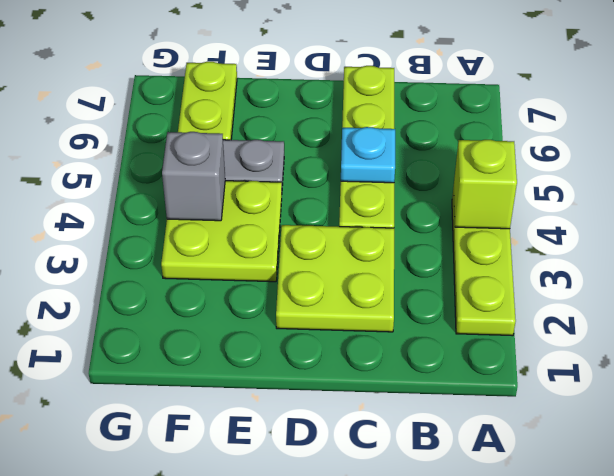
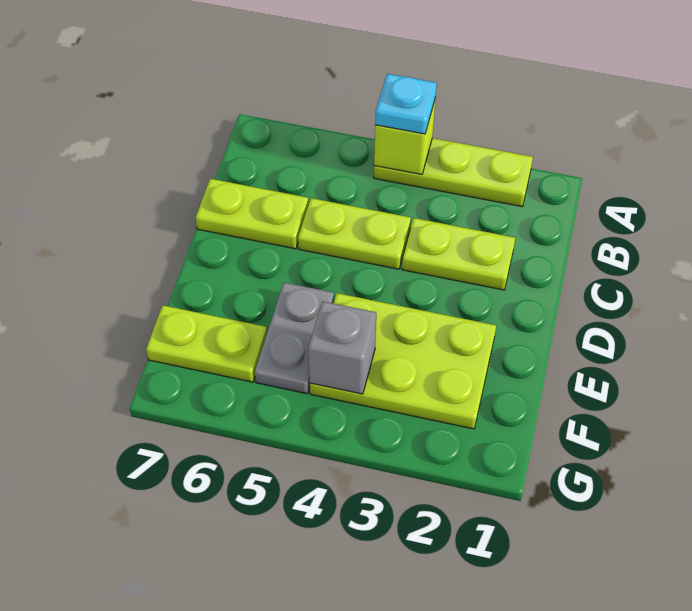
lime 2x2 plate [276,225,394,332] -> lime 1x2 plate [402,218,515,290]
cyan 1x1 plate [341,127,395,183] -> cyan 1x1 plate moved to [375,74,437,134]
lime 2x2 plate [161,181,282,282] -> lime 2x3 plate [310,293,496,429]

